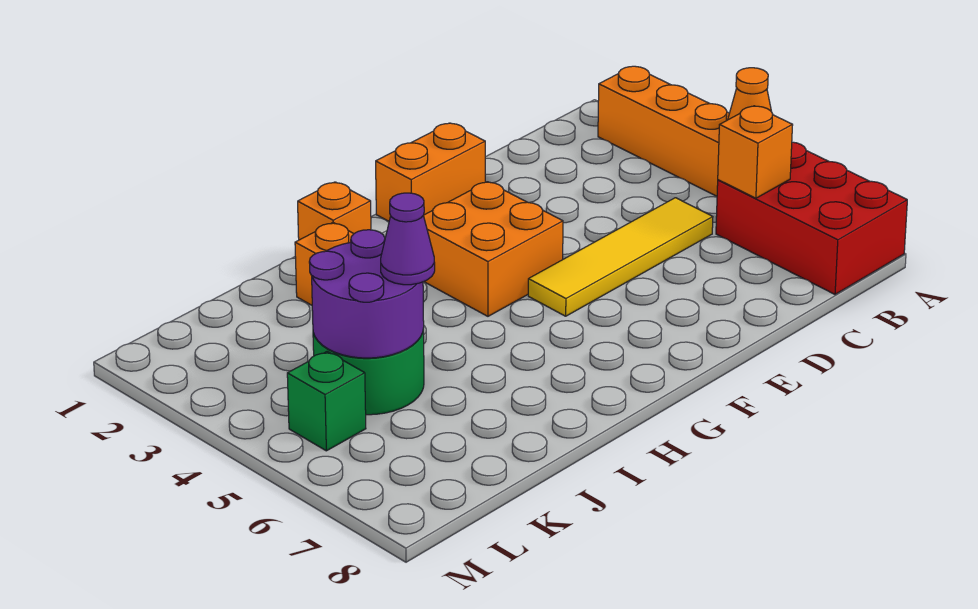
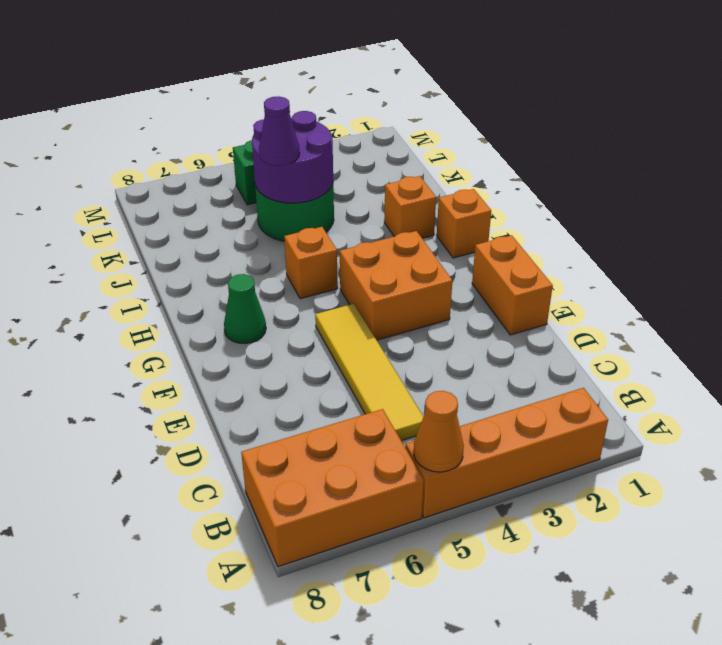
red 2x3 brick [716,142,907,294] -> orange 2x3 brick [241,409,424,567]
orange 1x1 brick [718,106,793,198] -> orange 1x1 brick moved to [284,227,338,299]
none -> green 1x1 cone [224,274,266,344]

